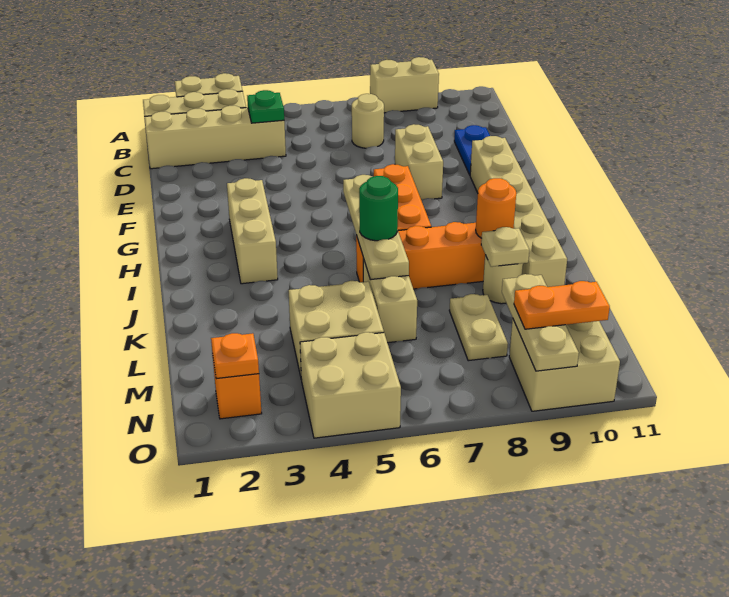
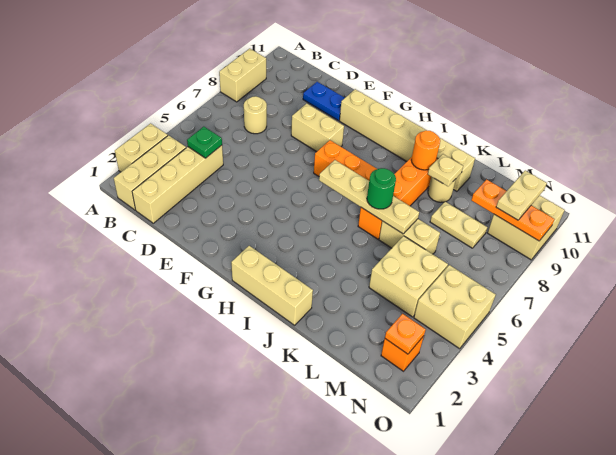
tan 1x3 brick [227,178,278,284] -> tan 1x3 brick moved to [231,246,313,325]
tan 1x3 plate [502,274,579,371] -> orange 1x3 plate [472,180,554,241]
orange 1x2 plate [514,281,610,329] -> tan 1x2 plate [496,171,547,220]

